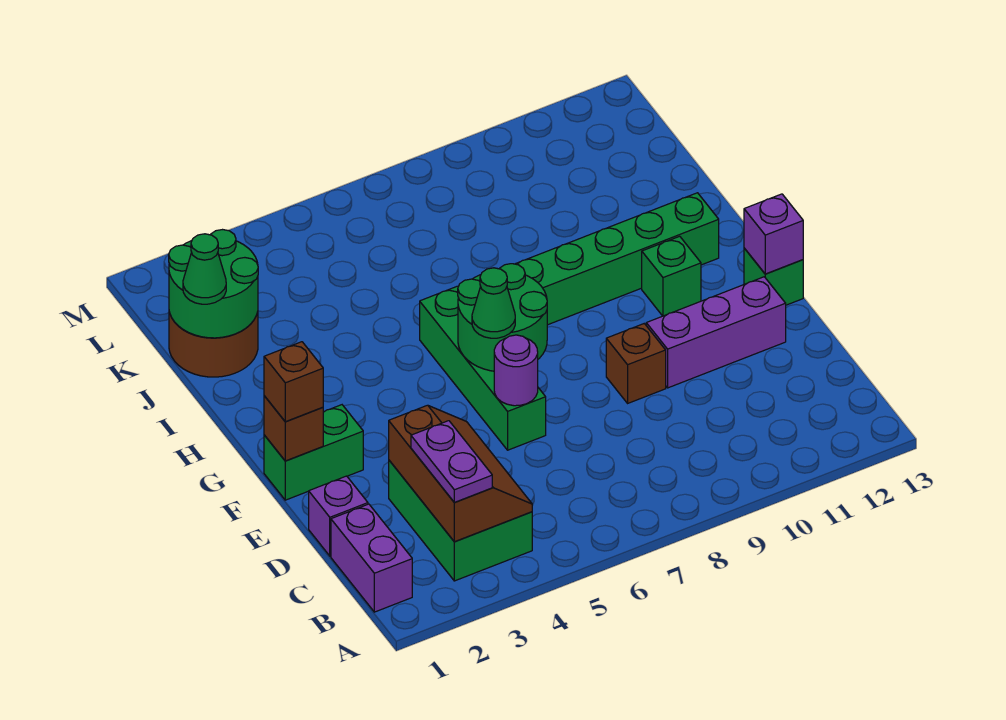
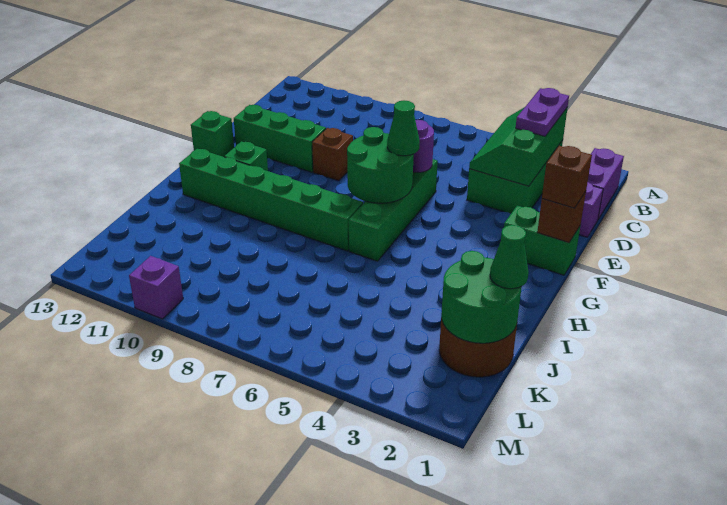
brown 2x3 slope [389,405,532,542] -> green 2x3 slope [469,107,568,186]
purple 1x3 brick [646,277,786,388] -> green 1x3 brick [234,105,326,172]
purple 1x1 brick [744,194,803,274] -> purple 1x1 brick moved to [129,256,183,319]

